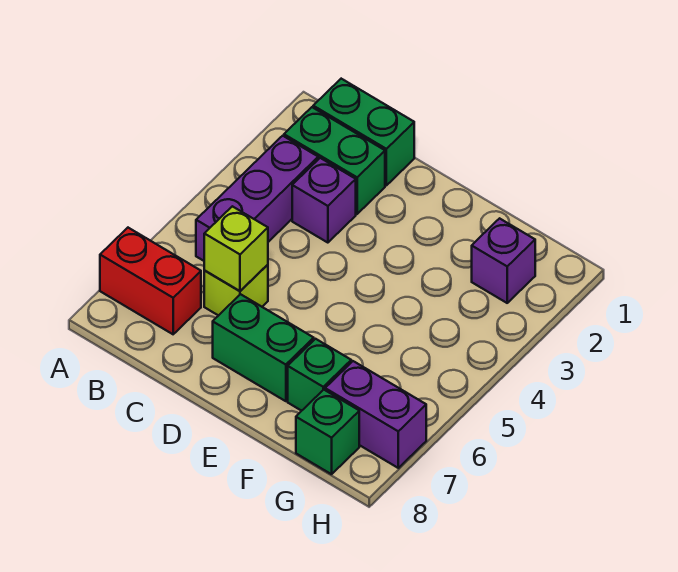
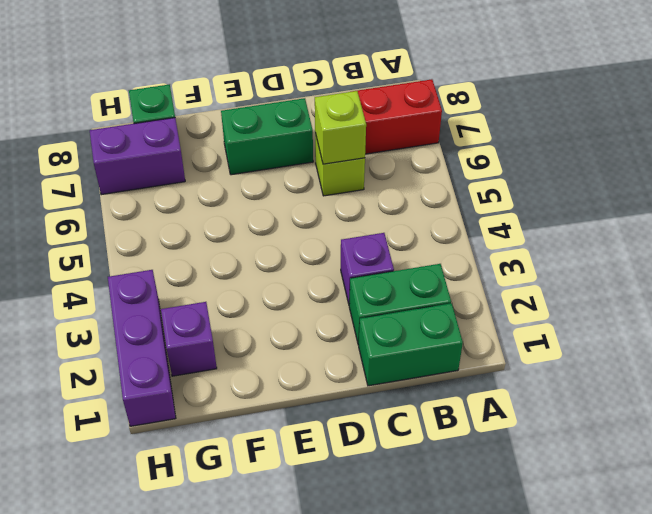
purple 1x3 brick [196,136,318,261] -> purple 1x3 brick moved to [108,270,176,426]
green 1x1 brick [288,339,351,411] -> none

